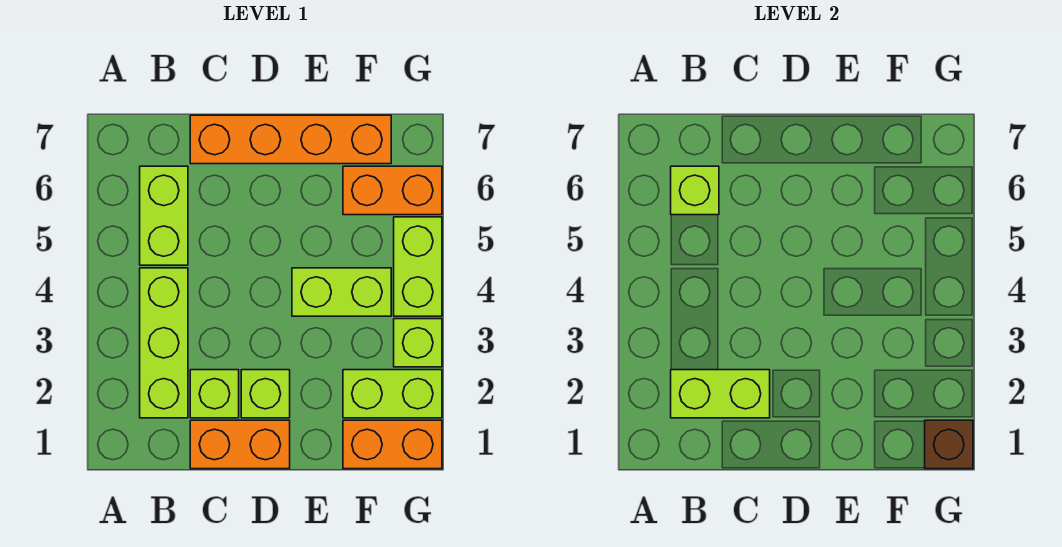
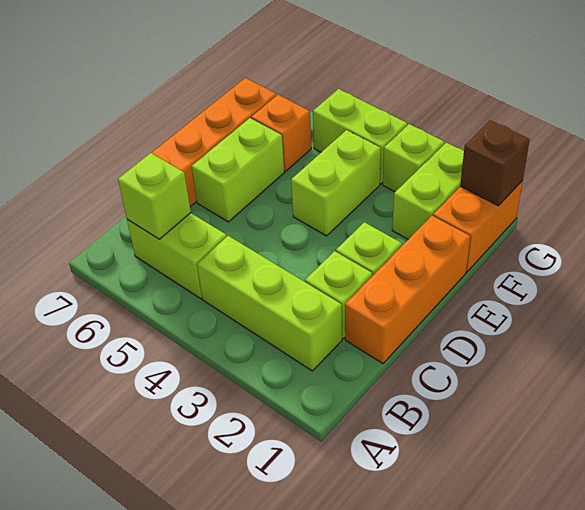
lime 1x2 brick [671,370,770,418] -> lime 1x2 brick moved to [192,118,284,222]
orange 1x2 brick [190,420,290,469] -> orange 1x3 brick [345,216,471,364]
orange 1x2 brick [343,166,442,215] -> orange 1x1 brick [251,95,311,171]

